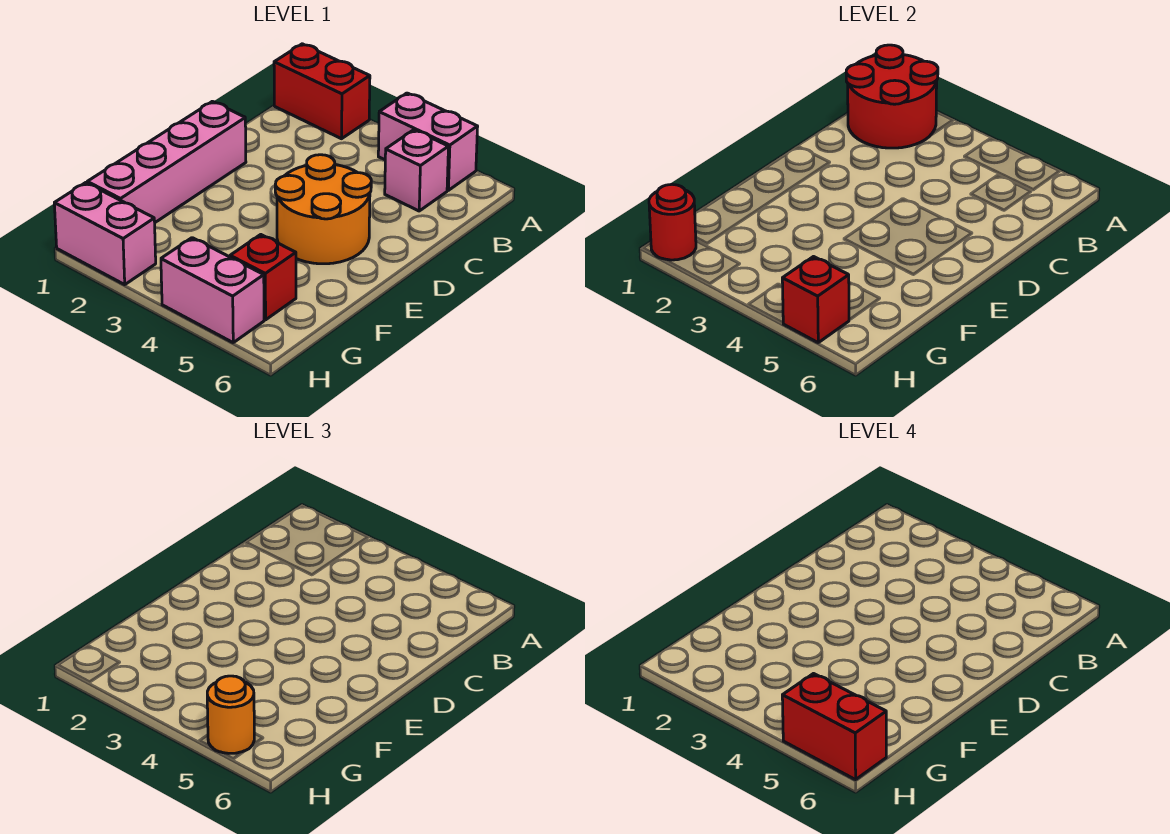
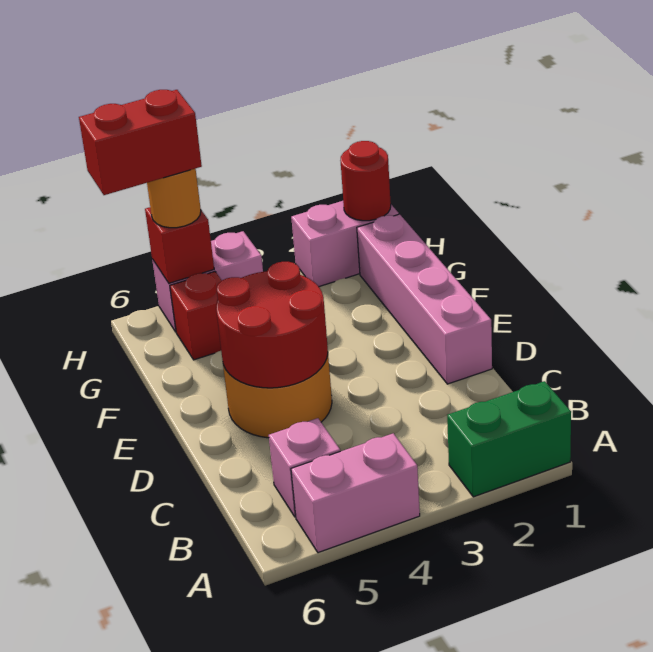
red 1x2 brick [274,44,370,139] -> green 1x2 brick [447,381,571,497]
red 2x2 round brick [846,45,938,148] -> red 2x2 round brick moved to [216,262,328,388]

